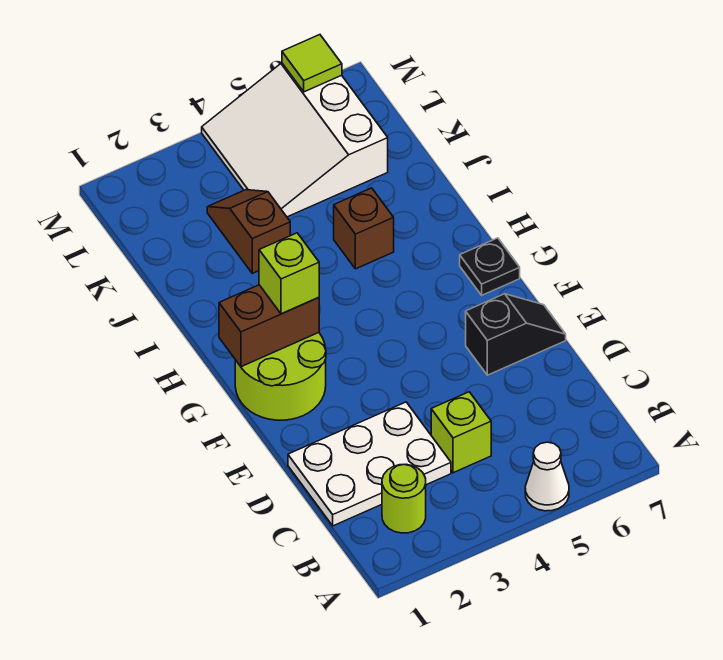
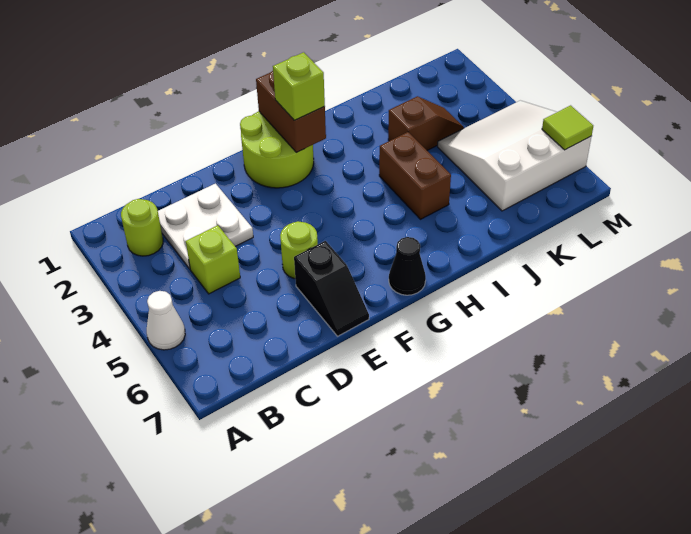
white 2x3 plate [288,402,451,526] -> white 2x2 plate [158,184,253,269]
none -> lime 1x1 round brick [280,221,318,279]
black 1x1 plate [460,238,520,295] -> black 1x1 cone [389,237,426,295]
brown 1x1 brick [334,188,394,269] -> brown 1x2 brick [379,132,451,219]

